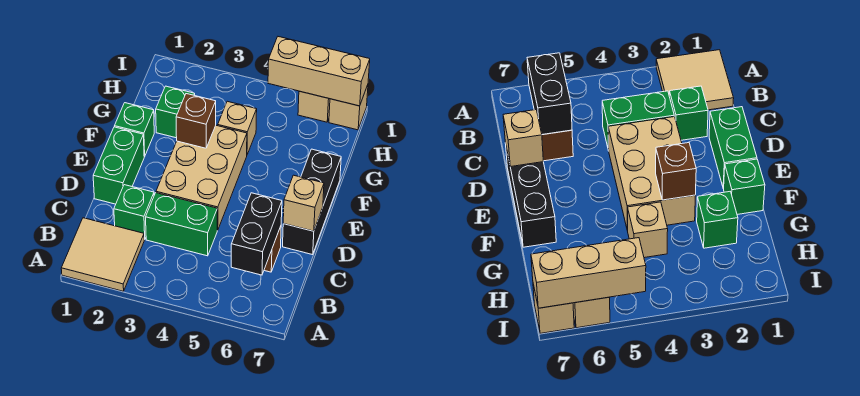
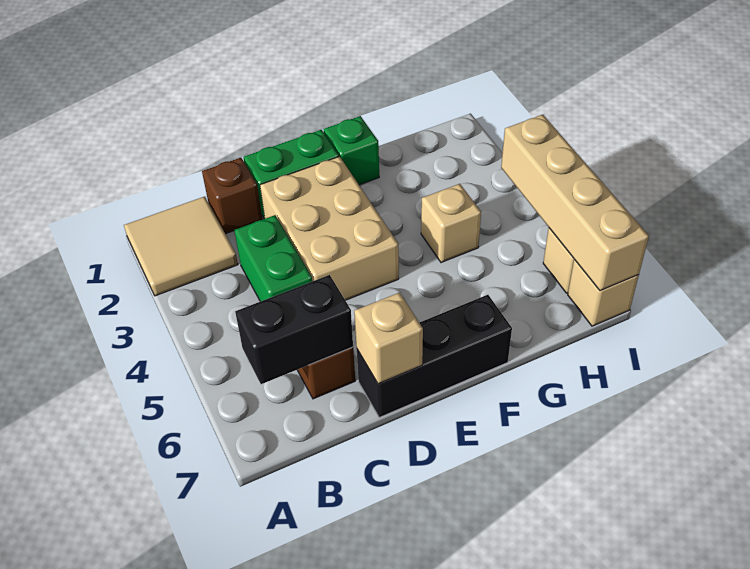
green 1x1 brick [114,185,154,239] -> none
tan 2x3 brick [156,125,247,230] -> tan 2x3 brick turned to [260,157,399,300]
brown 1x1 brick [176,94,216,148] -> brown 1x1 brick moved to [202,158,262,234]
green 1x1 brick [156,86,195,138] -> none
tan 1x3 brick [268,37,370,106] -> tan 1x4 brick [501,115,649,291]

